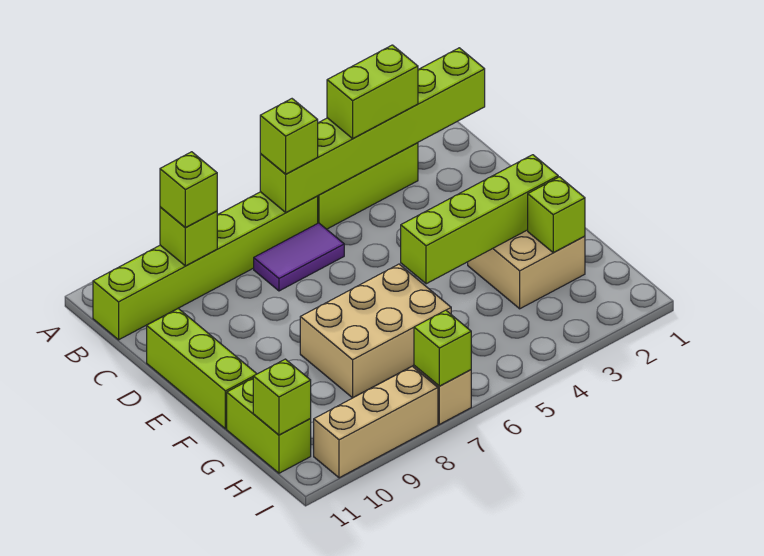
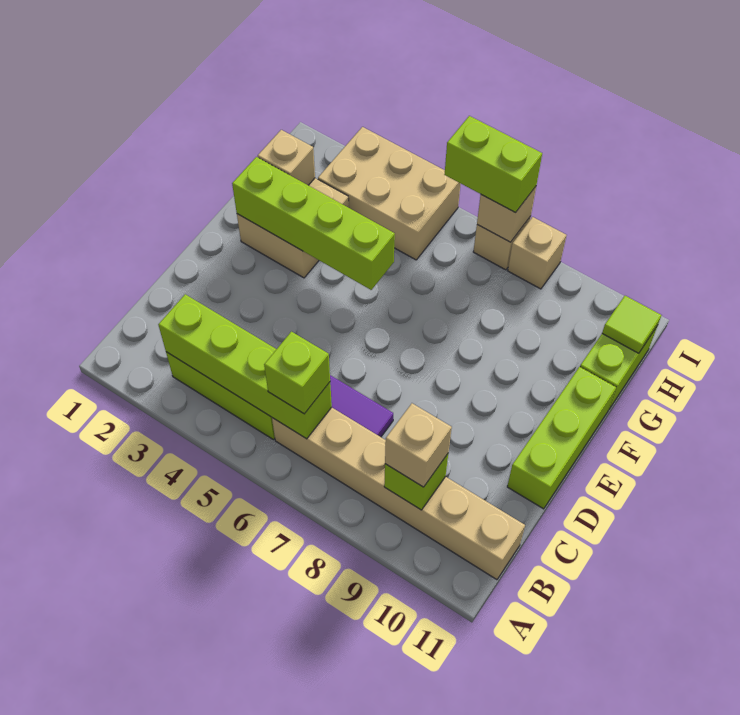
lime 1x6 brick [260,48,485,212] -> lime 1x4 brick [158,294,332,439]
lime 1x2 brick [327,45,418,138] -> lime 1x2 brick moved to [444,116,542,213]
lime 1x6 brick [93,192,318,340] -> tan 1x6 brick [272,407,525,580]
lime 1x1 brick [160,152,217,228] -> tan 1x1 brick [385,403,452,487]
tan 2x3 brick [300,264,451,398] -> tan 2x3 brick moved to [318,127,461,260]
lime 1x1 brick [528,177,585,252] -> tan 1x1 brick [258,130,315,185]
lime 1x1 brick [253,359,311,435] -> lime 1x1 tile [602,296,661,353]
lime 1x1 brick [414,310,471,386] -> tan 1x1 brick [477,187,536,242]
tan 1x3 brick [314,366,438,478] -> tan 1x1 brick [508,217,566,289]

